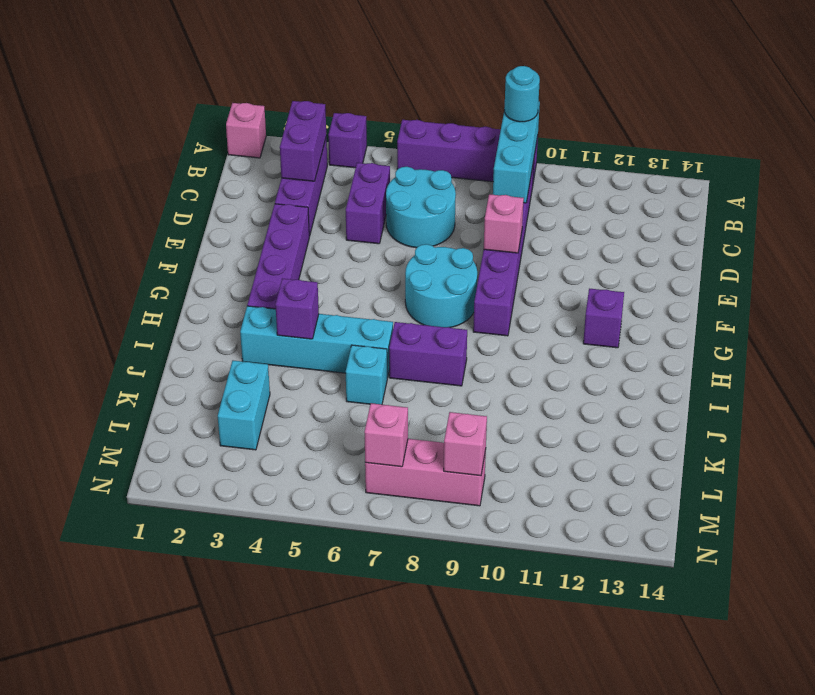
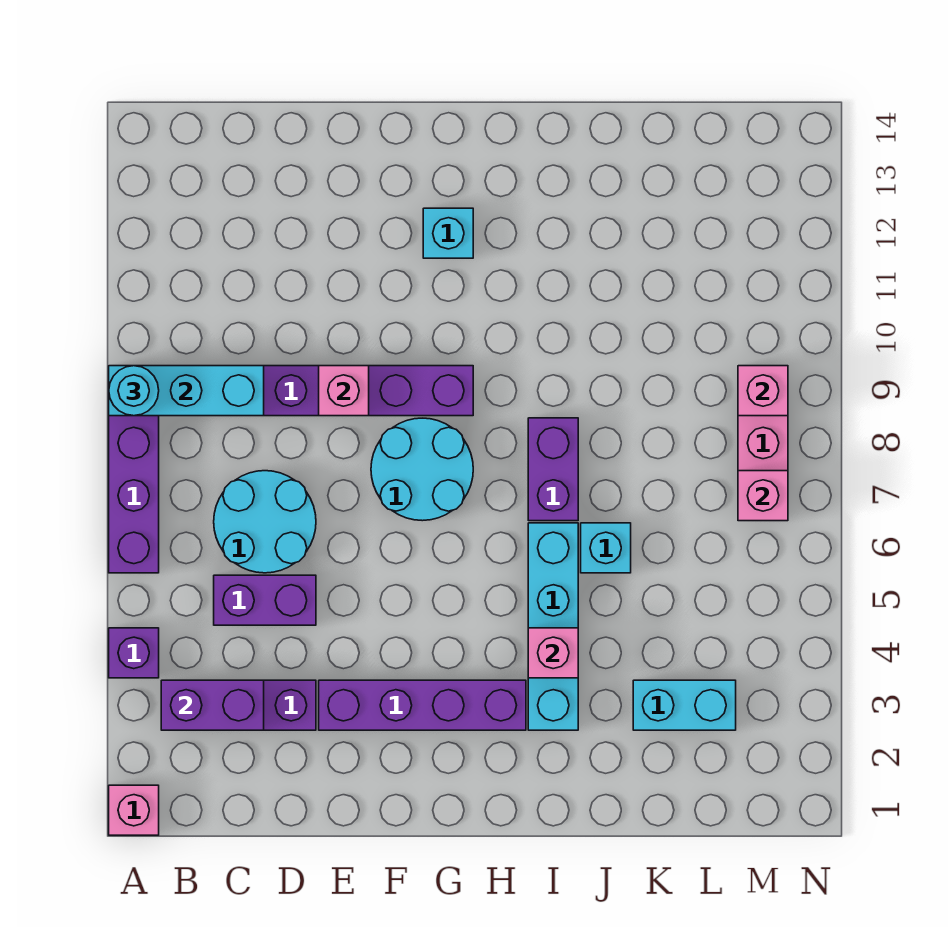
purple 1x1 brick [583,289,624,348] -> cyan 1x1 brick [423,208,473,258]
purple 1x1 brick [275,279,319,339] -> pink 1x1 brick [528,628,578,678]

